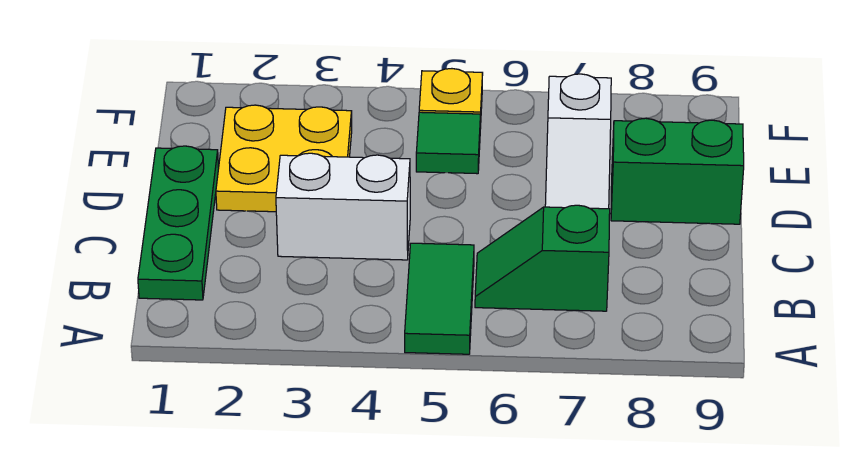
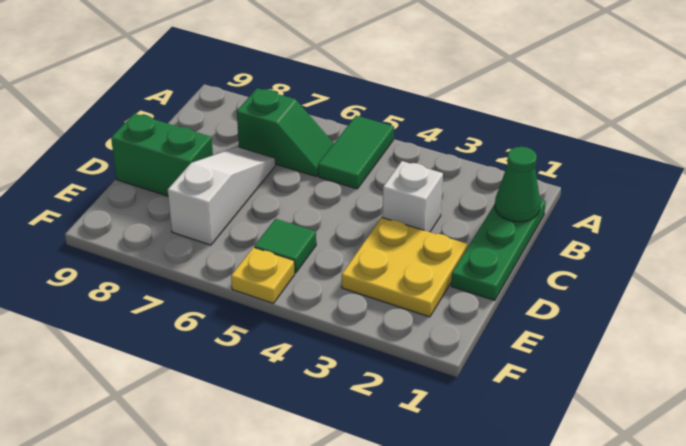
none -> green 1x1 cone [495,147,540,222]
white 1x2 brick [276,153,410,260] -> white 1x1 brick [382,161,443,232]

